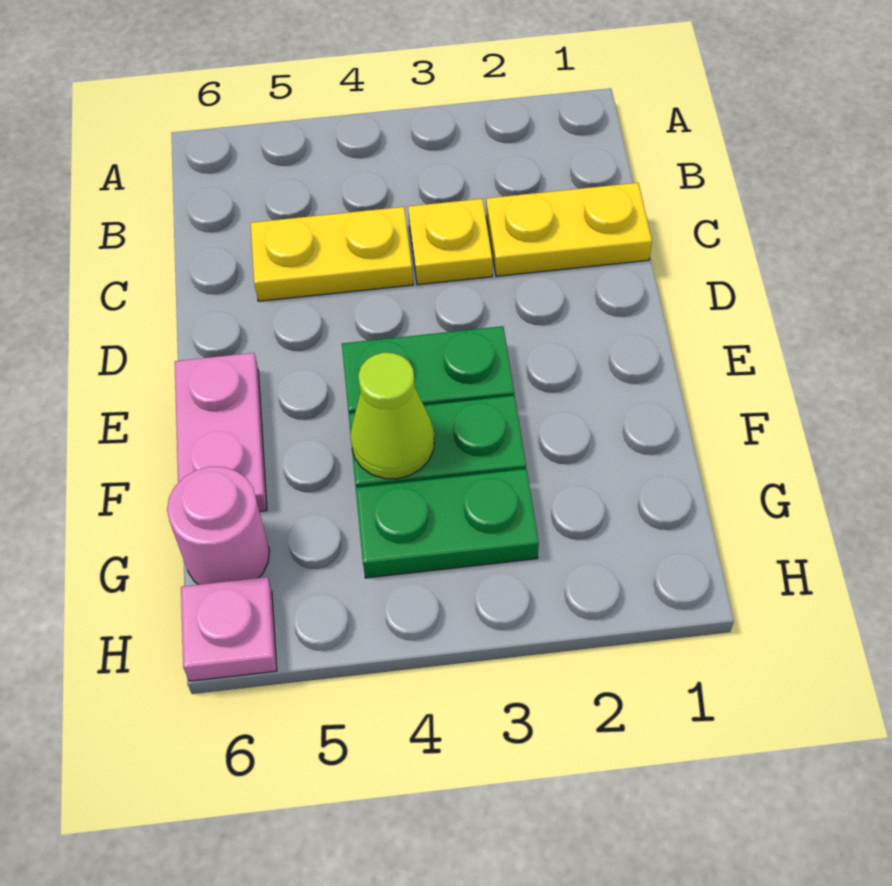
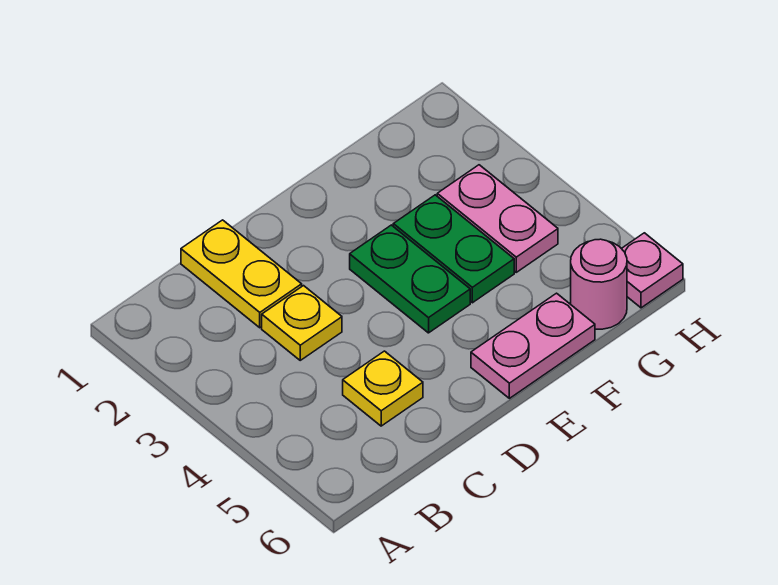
yellow 1x2 plate [250,207,413,301] -> yellow 1x1 plate [343,351,423,426]
lime 1x1 cone [350,353,434,479] -> none
green 1x2 plate [356,469,539,578] -> pink 1x2 plate [437,165,558,272]

